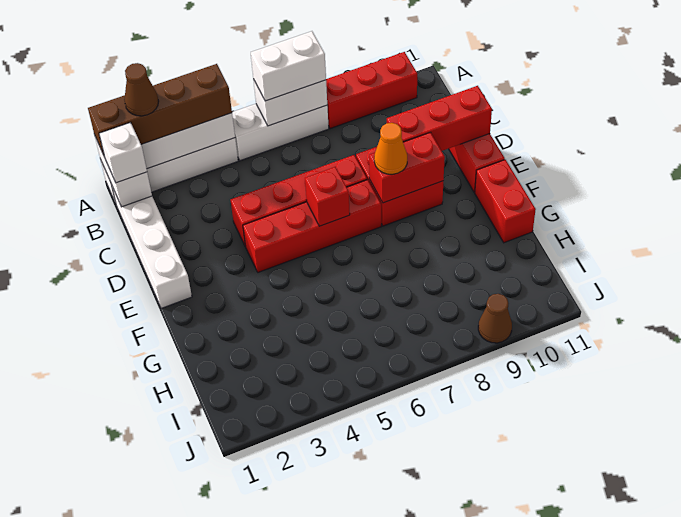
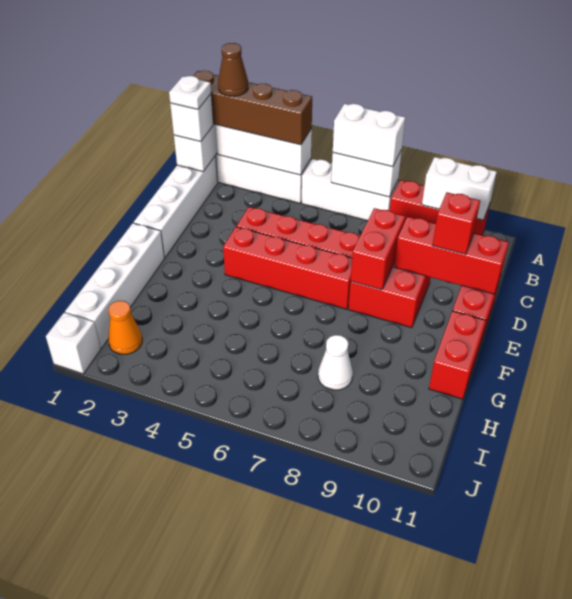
none -> white 1x2 brick [422,157,497,220]
none -> white 1x1 plate [169,76,211,109]
red 1x1 brick [305,167,350,226] -> red 1x1 brick moved to [432,192,480,254]
red 1x2 brick [369,132,445,203] -> red 1x2 brick turned to [350,208,406,290]
orange 1x1 cone [374,123,407,174] -> orange 1x1 cone moved to [108,301,142,354]
none -> white 1x4 brick [65,223,164,348]
none -> white 1x1 cone [318,335,353,390]
none -> white 1x1 brick [46,312,101,374]
brown 1x1 cone [478,294,512,343] -> none

